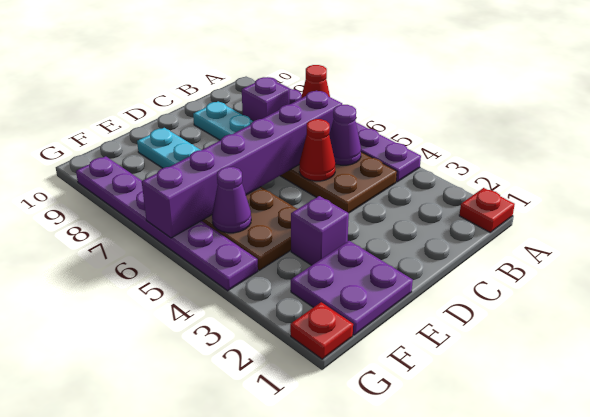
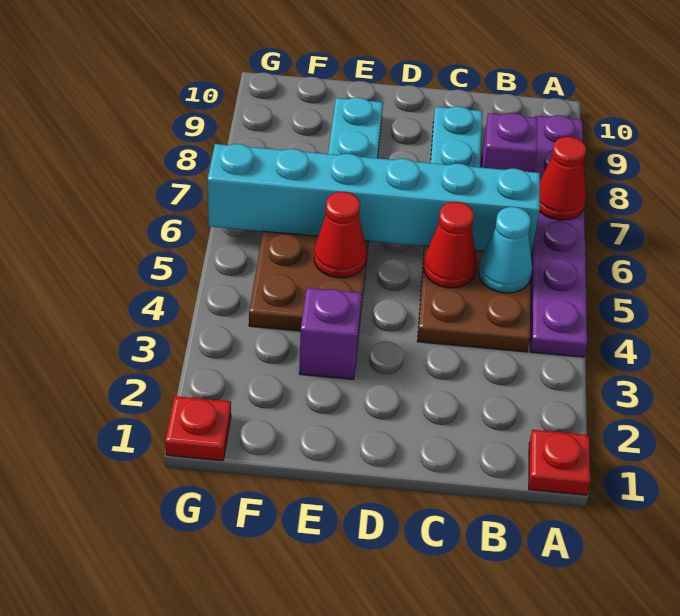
purple 1x1 cone [329,105,361,165] -> cyan 1x1 cone [479,207,532,293]
purple 1x6 brick [142,91,342,238] -> cyan 1x6 brick [207,144,540,254]
purple 2x2 plate [291,241,413,335] -> none
none -> red 1x1 cone [314,192,367,278]
purple 1x1 cone [212,167,251,233] -> none
purple 1x6 plate [76,156,258,291] -> none

